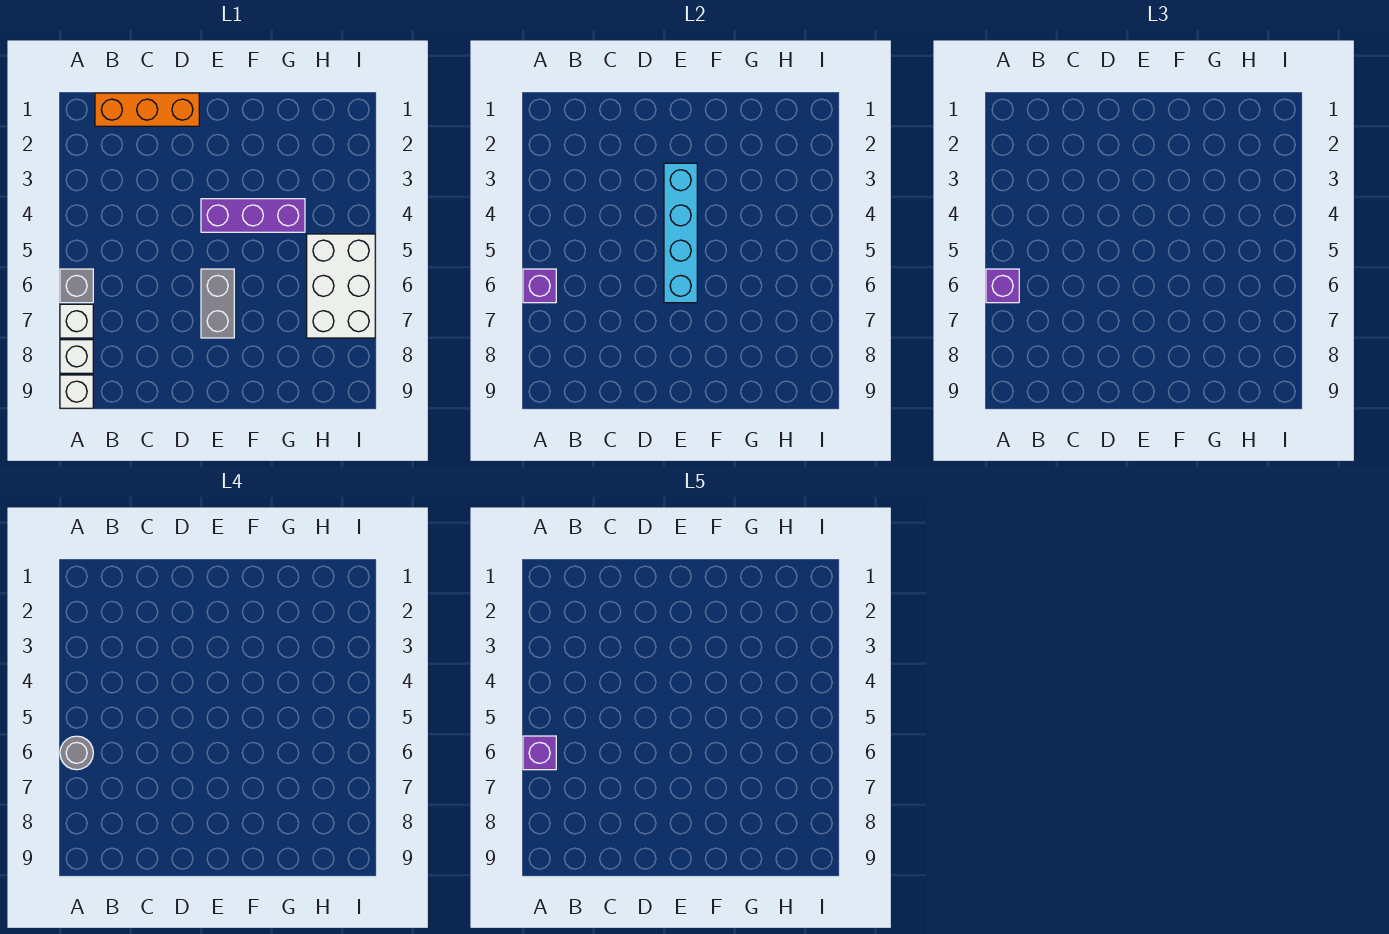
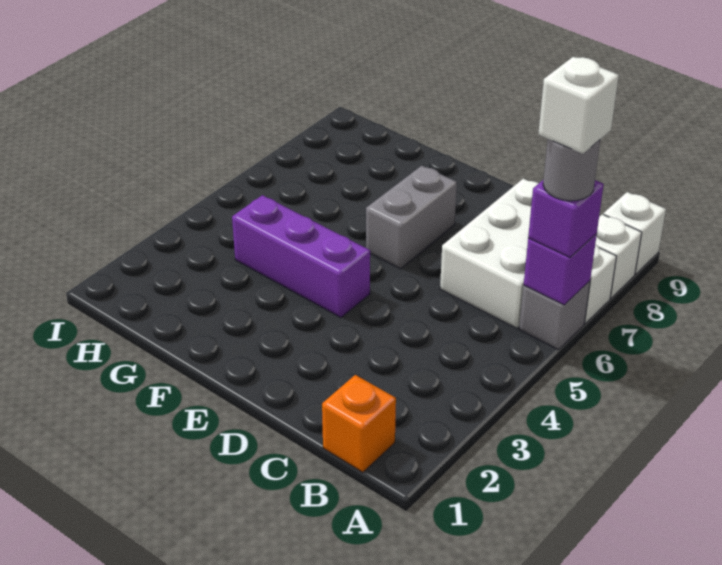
purple 1x1 brick [523,736,556,770] -> white 1x1 brick [538,57,619,154]
orange 1x3 brick [95,93,199,126] -> orange 1x1 brick [322,375,396,472]
cyan 1x4 brick [664,163,697,303] -> none
white 2x3 brick [307,234,375,338] -> white 2x3 brick moved to [440,179,600,328]

